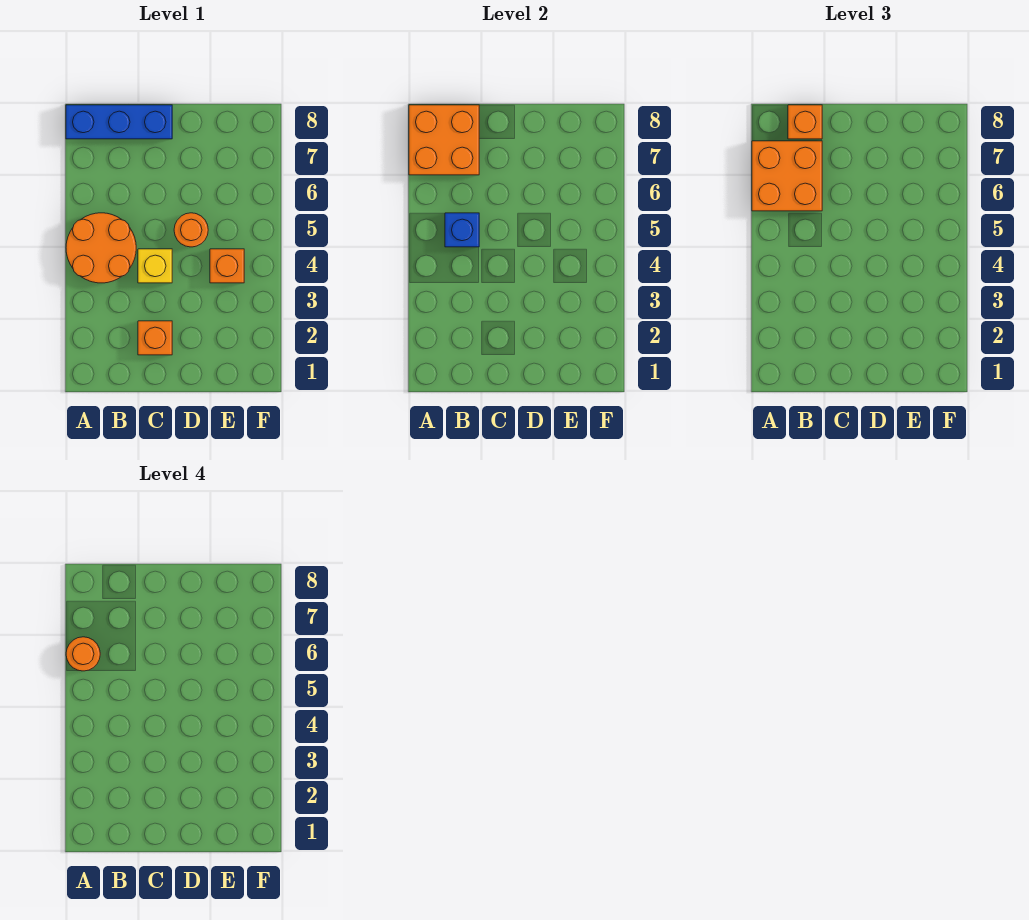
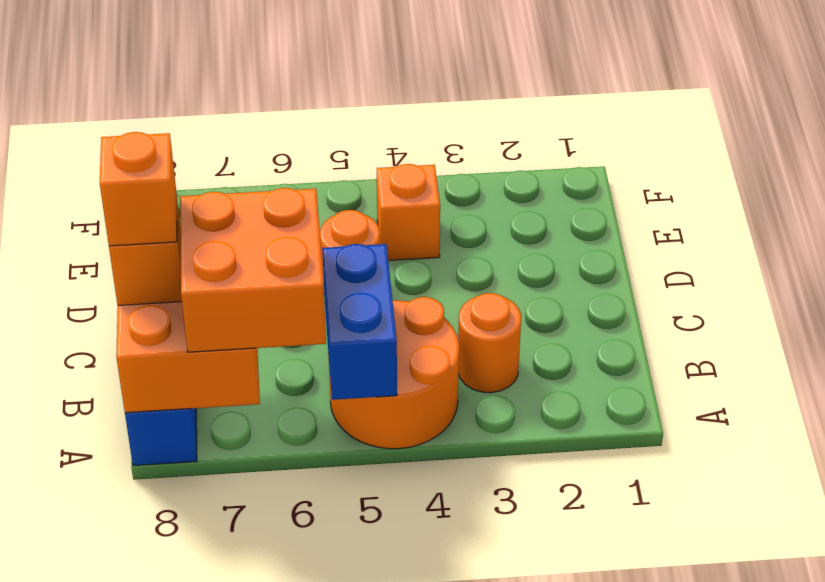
orange 1x1 round brick [66,637,100,671] -> orange 1x1 round brick moved to [458,293,521,393]
blue 1x1 brick [445,213,479,247] -> blue 1x2 brick [322,244,397,400]
orange 1x1 brick [138,321,172,355] -> orange 1x1 brick moved to [100,132,177,246]
yellow 1x1 brick [138,249,172,283] -> none

